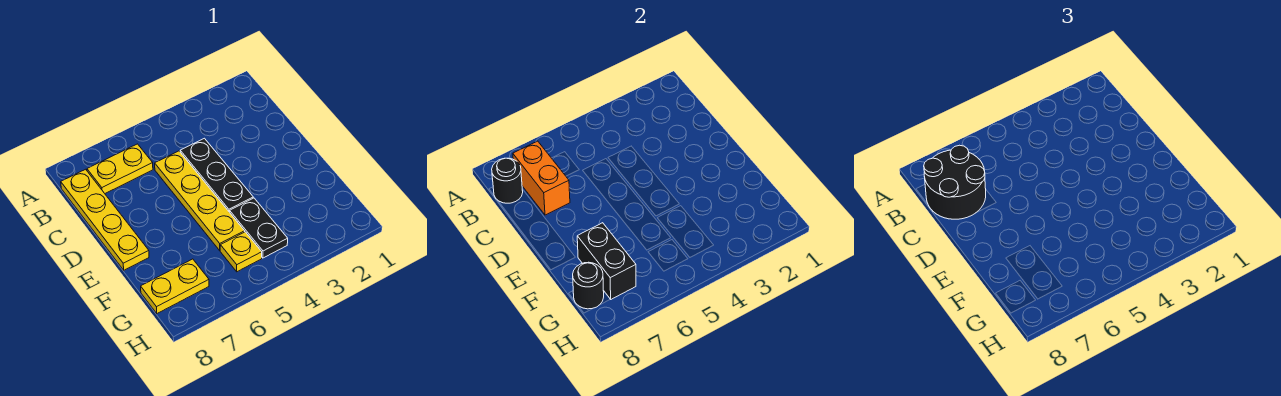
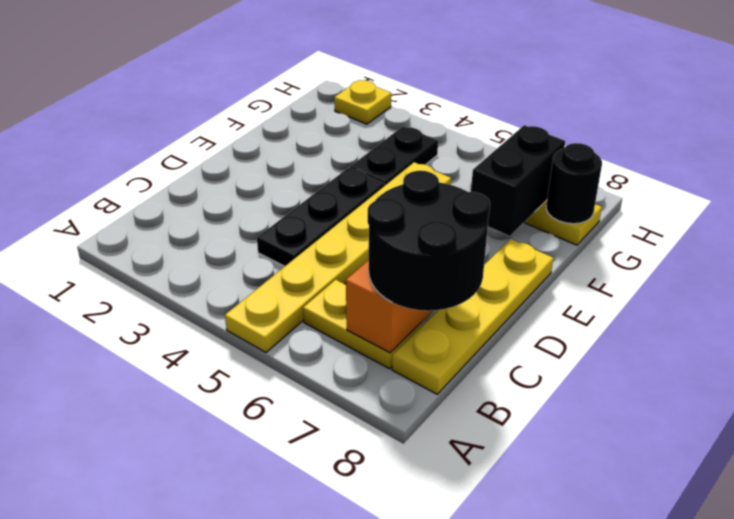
black 1x1 round brick [492,158,523,203] -> none
yellow 1x4 plate [155,151,245,250] -> yellow 1x6 plate [225,162,451,352]
yellow 1x1 plate [220,232,262,272] -> yellow 1x1 plate moved to [334,80,391,124]

